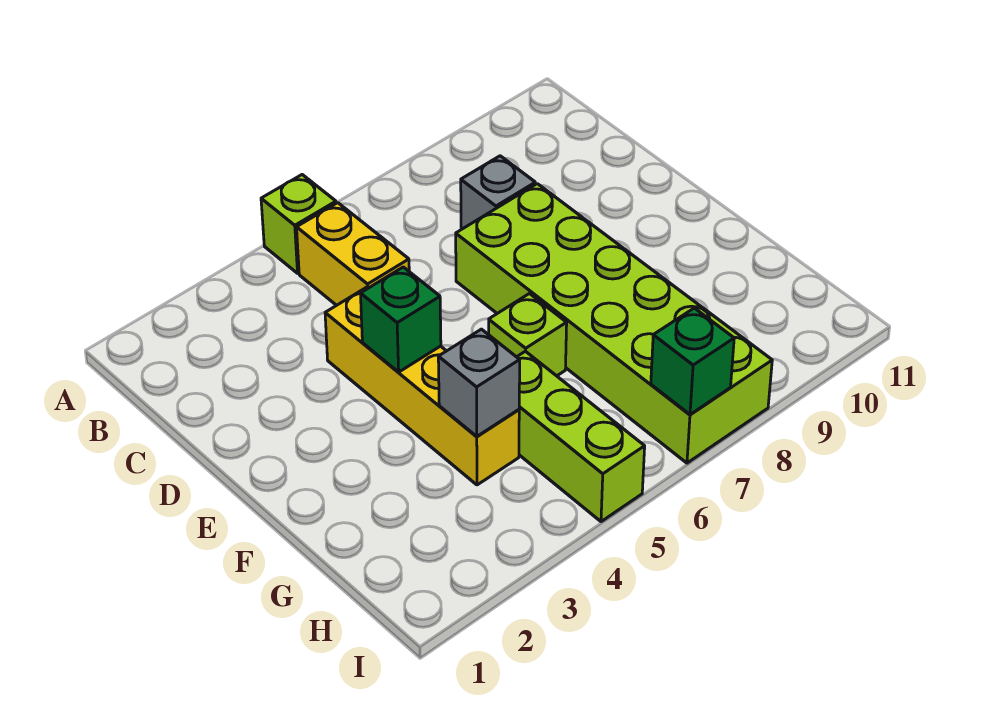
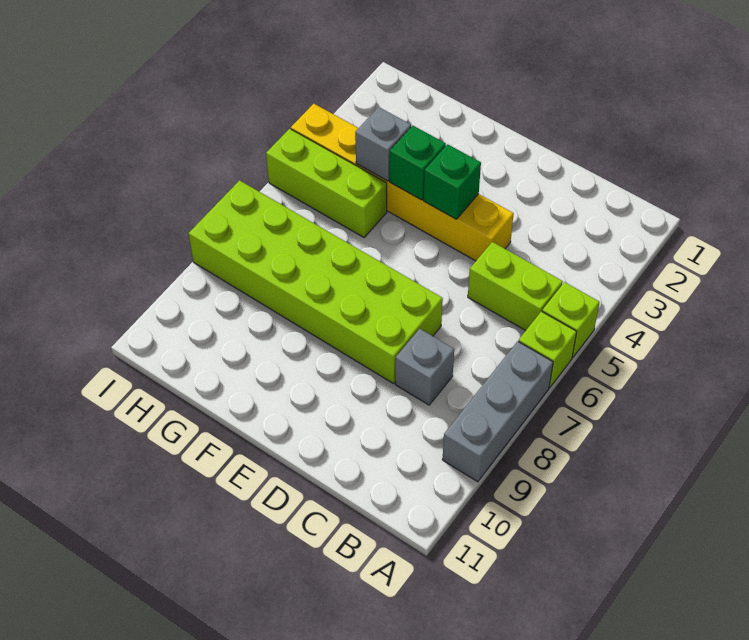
none -> grey 1x3 brick [442,341,553,482]
yellow 1x2 brick [297,203,409,305] -> lime 1x2 brick [468,242,563,331]
yellow 1x4 brick [325,287,519,485] -> yellow 1x6 brick [291,104,514,261]
lime 1x1 brick [489,294,567,376] -> lime 1x1 brick moved to [518,311,577,387]
green 1x1 brick [651,308,734,414] -> green 1x1 brick moved to [390,126,446,200]

